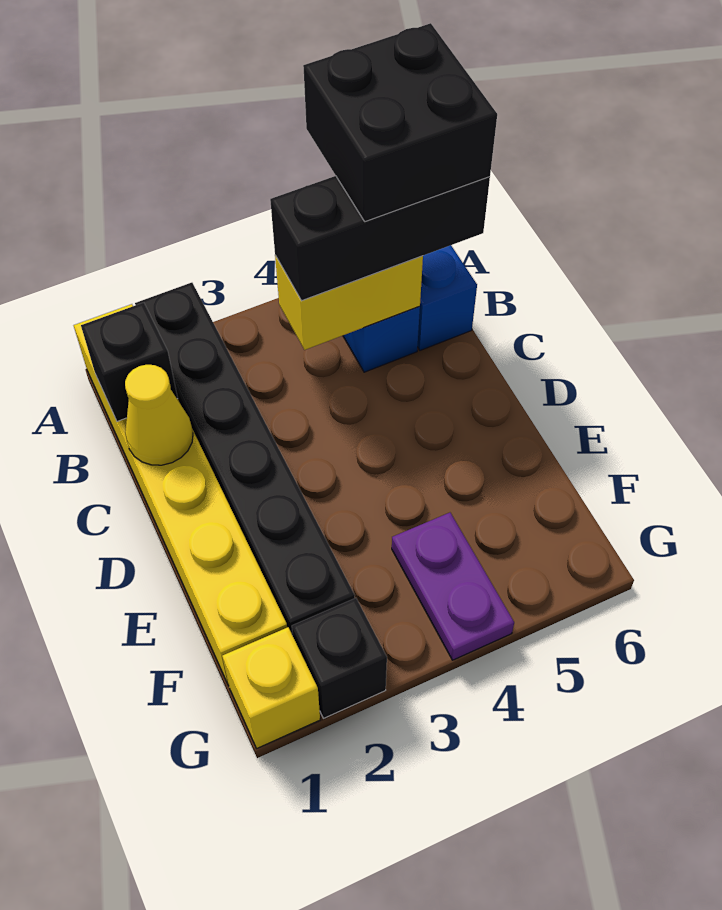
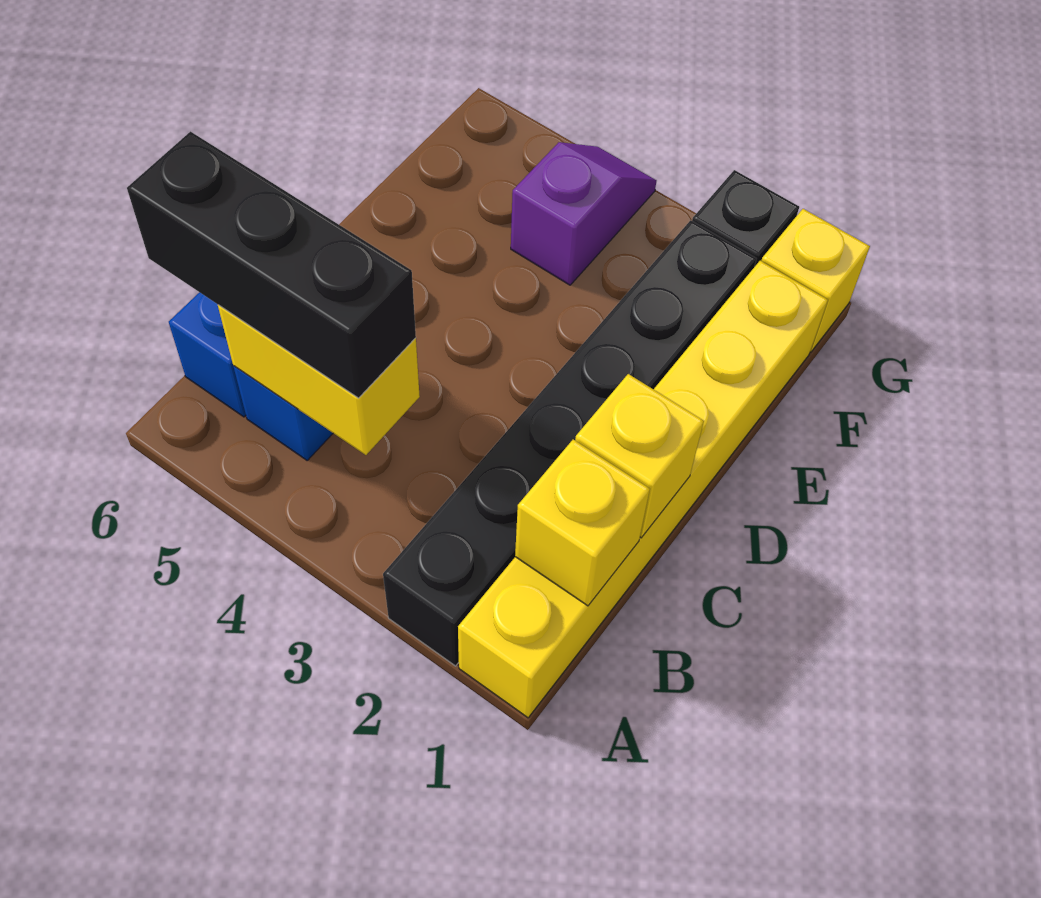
black 2x2 brick [303,23,497,222] -> none
black 1x1 brick [81,303,178,421] -> yellow 1x1 brick [515,440,650,606]
yellow 1x1 cone [125,365,193,465] -> yellow 1x1 brick [575,374,704,538]
purple 1x2 plate [392,513,514,660] -> purple 1x2 slope [511,142,657,285]

